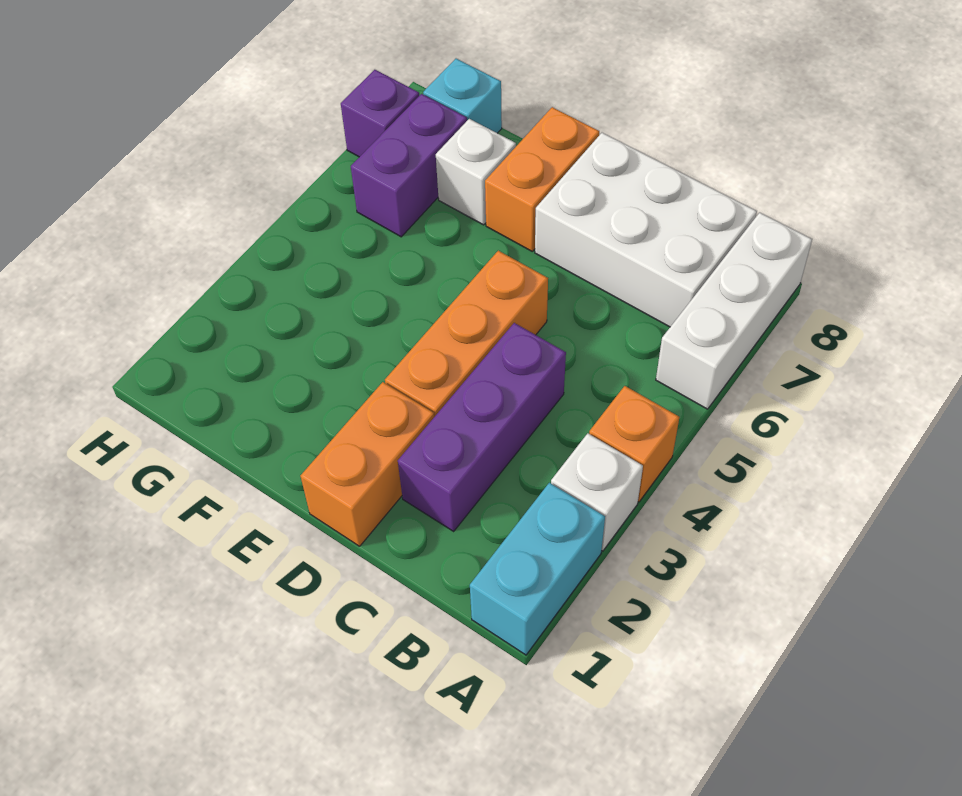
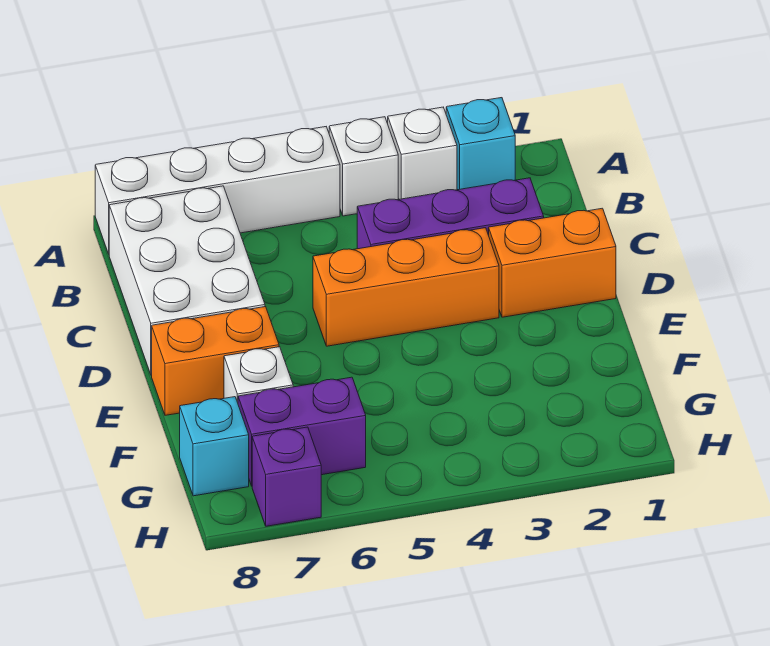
cyan 1x2 brick [470,483,605,655] -> cyan 1x1 brick [446,98,515,190]
orange 1x1 brick [589,386,679,502] -> white 1x1 brick [329,117,398,216]
white 1x3 brick [656,213,812,409] -> white 1x4 brick [95,127,340,254]

